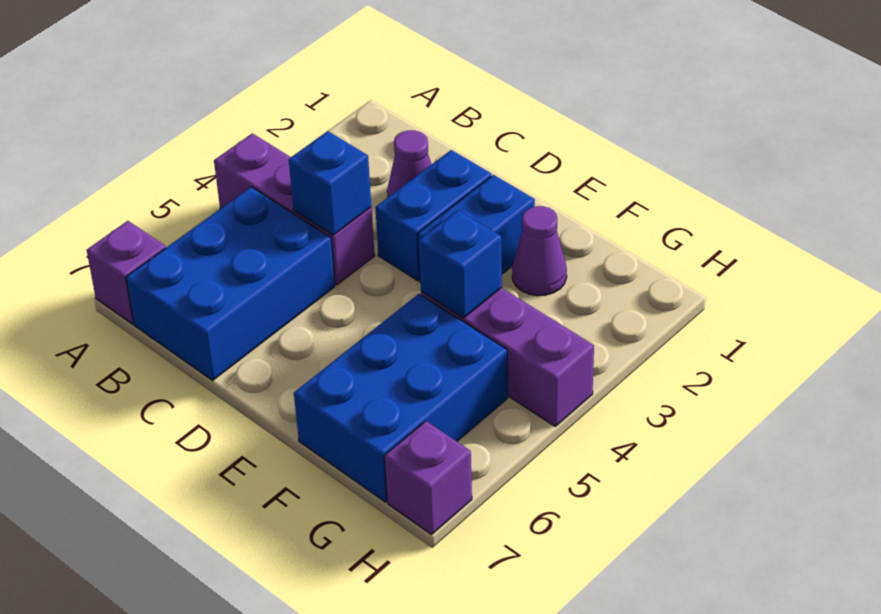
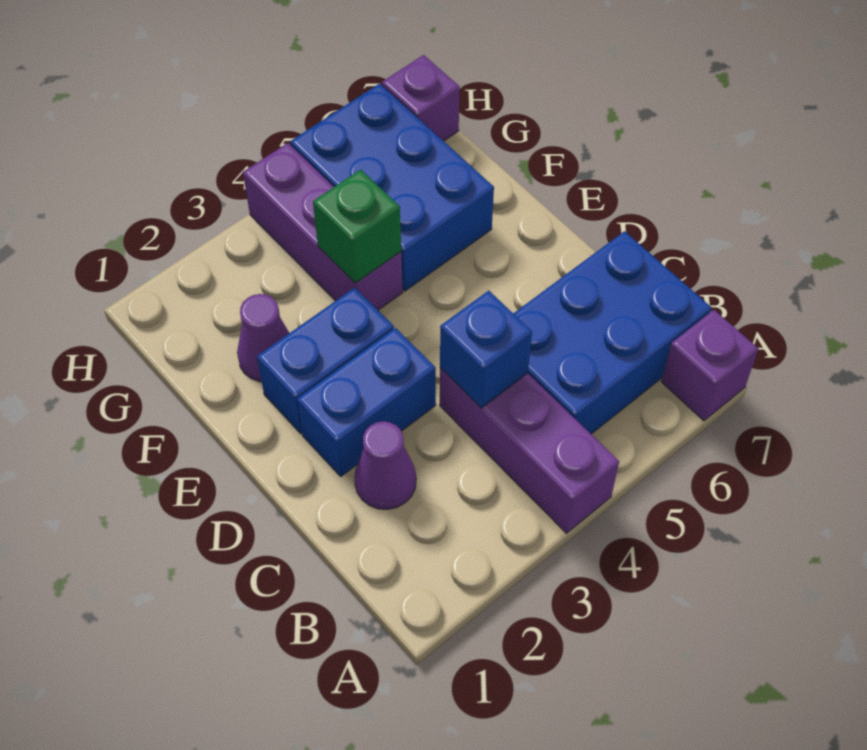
blue 1x1 brick [419,210,502,318] -> green 1x1 brick [313,170,401,283]
blue 2x3 brick [294,294,508,502] -> blue 2x3 brick turned to [290,84,494,291]

